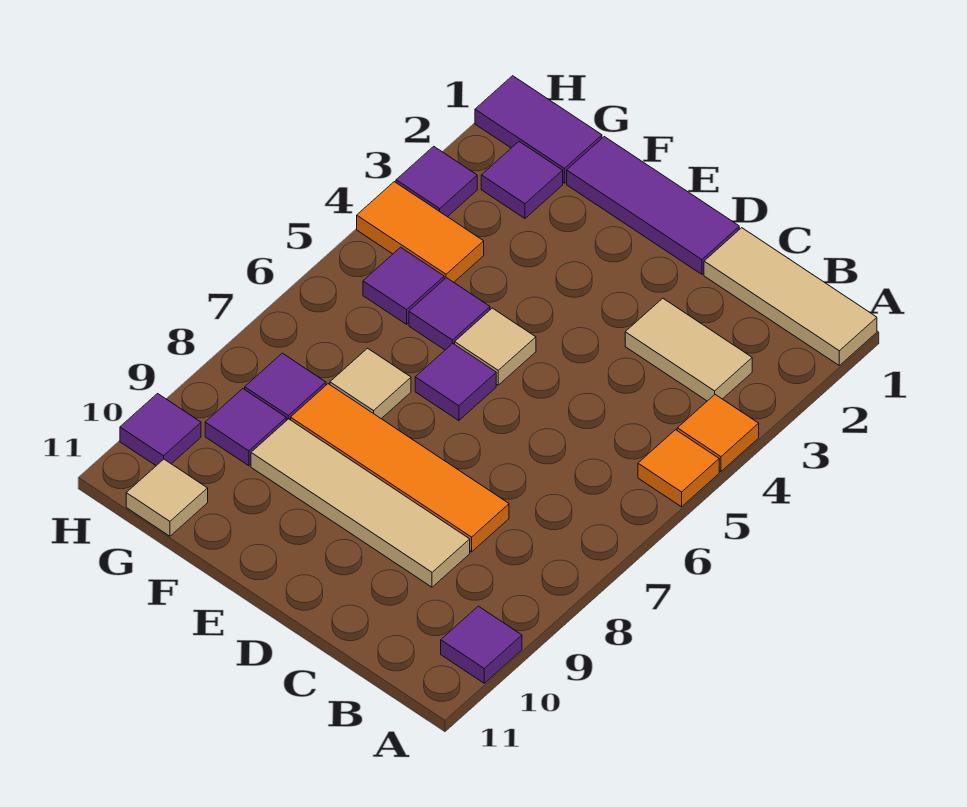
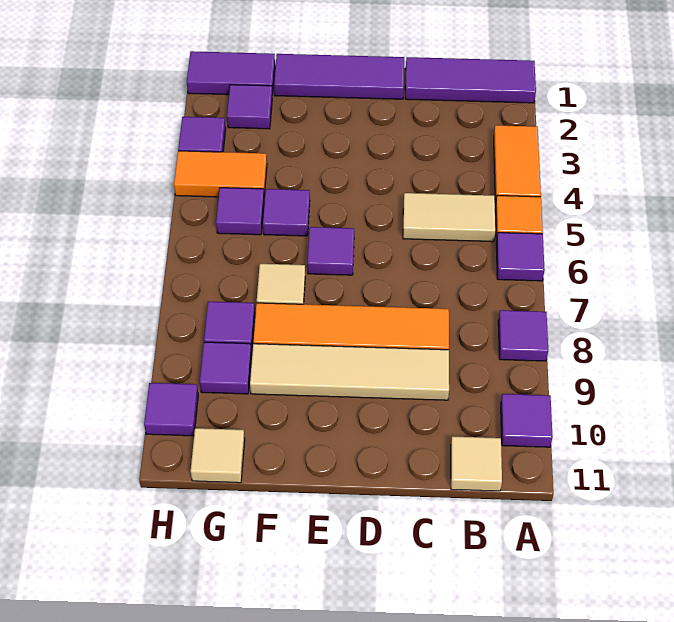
tan 1x3 tile [704,228,877,365] -> purple 1x3 tile [405,57,536,103]
orange 1x1 tile [677,395,759,471] -> orange 1x2 tile [494,125,541,205]
none -> purple 1x1 tile [496,233,545,281]
none -> purple 1x1 tile [498,310,548,361]
tan 1x2 tile [625,298,752,401] -> tan 1x2 tile moved to [403,193,496,242]
tan 1x1 tile [455,308,536,385] -> tan 1x1 tile moved to [451,436,502,491]

